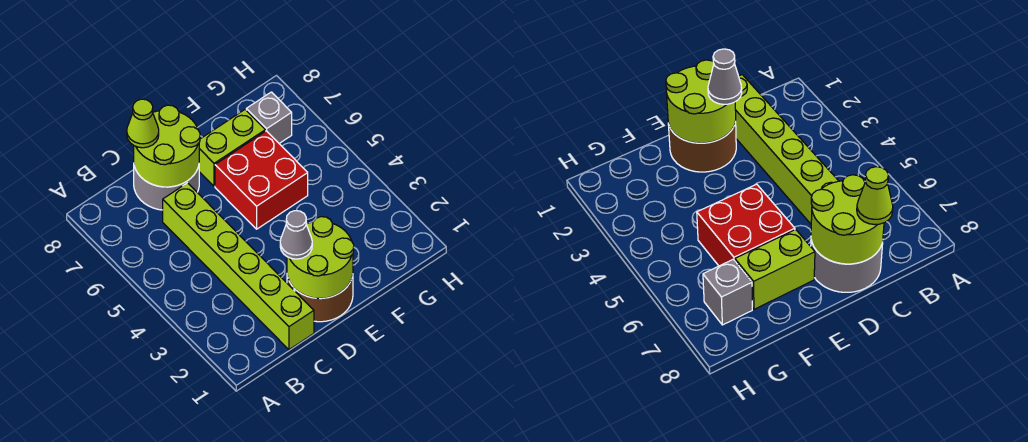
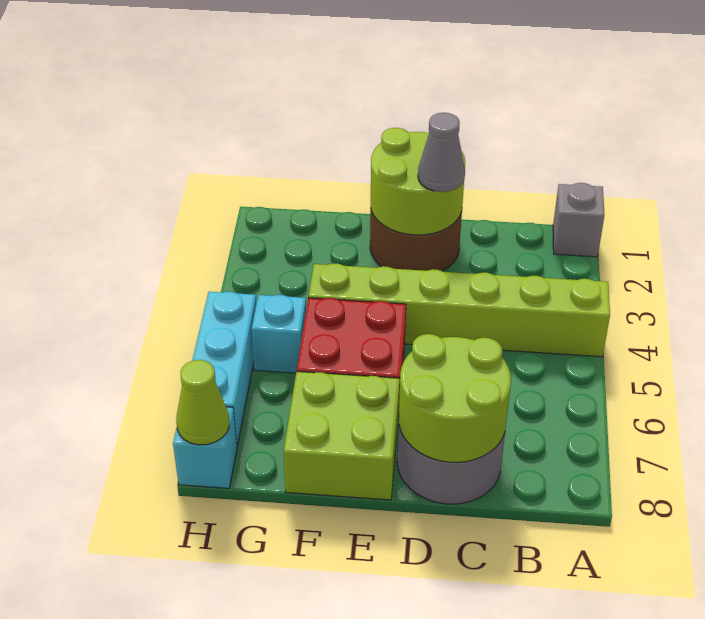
lime 1x6 brick [163,183,314,350] -> lime 1x6 brick turned to [308,263,610,357]
lime 1x1 cone [127,99,159,148] -> lime 1x1 cone moved to [176,360,229,445]
lime 1x2 brick [199,110,265,186] -> lime 2x2 brick [284,371,400,500]
none -> cyan 1x1 brick [252,295,306,373]
grey 1x1 brick [246,92,292,143] -> grey 1x1 brick moved to [553,183,604,257]
none -> cyan 1x3 brick [192,292,256,446]
none -> cyan 1x1 brick [173,407,237,488]

